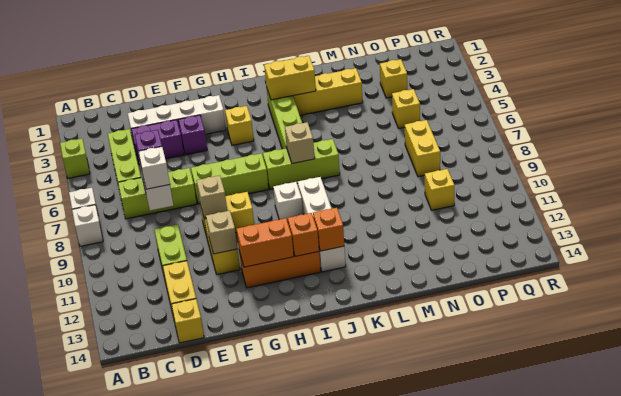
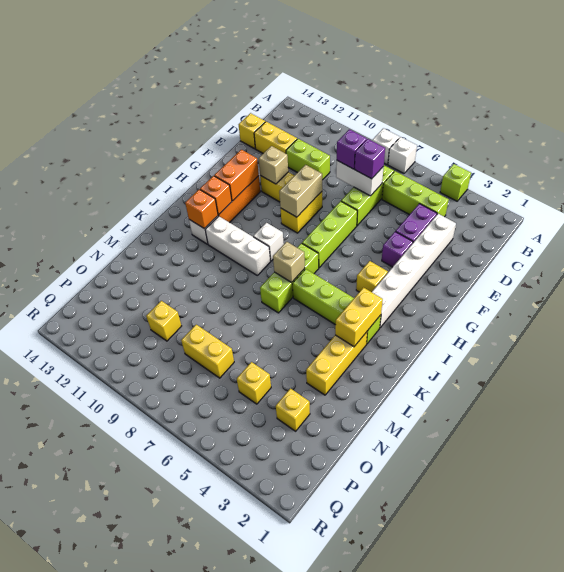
white 1x4 brick [128,95,226,143] -> white 1x6 brick [372,214,456,328]
white 1x1 brick [138,147,170,189] -> purple 1x1 brick [337,129,367,169]
tan 1x1 brick [196,175,227,218] -> tan 1x2 brick [279,165,322,217]

